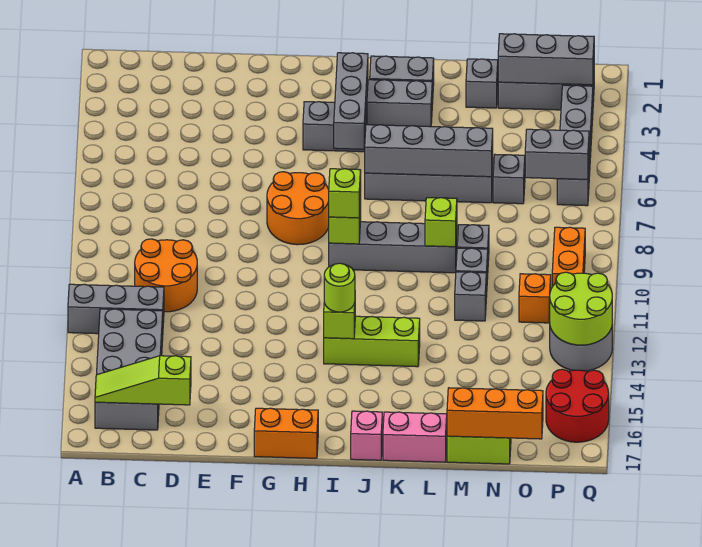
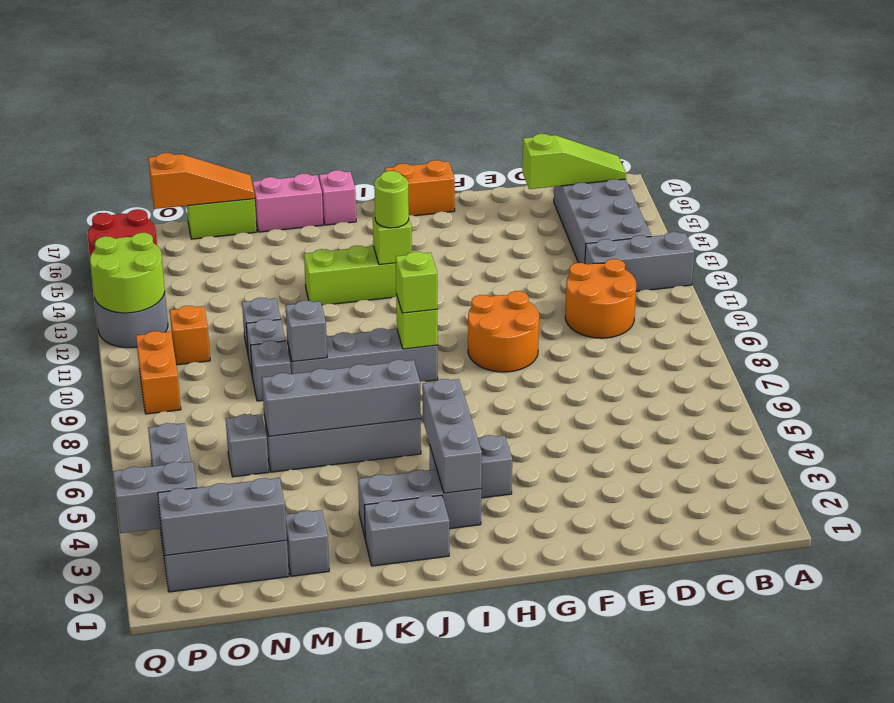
orange 2x2 round brick [267,172,329,245] -> orange 2x2 round brick moved to [468,291,539,372]
lime 1x1 brick [425,198,457,247] -> grey 1x1 brick [285,301,327,362]
orange 1x3 brick [447,388,543,439] -> orange 1x3 slope [148,153,255,209]
grey 1x2 brick [525,129,589,179] -> grey 1x2 brick moved to [113,462,197,533]

